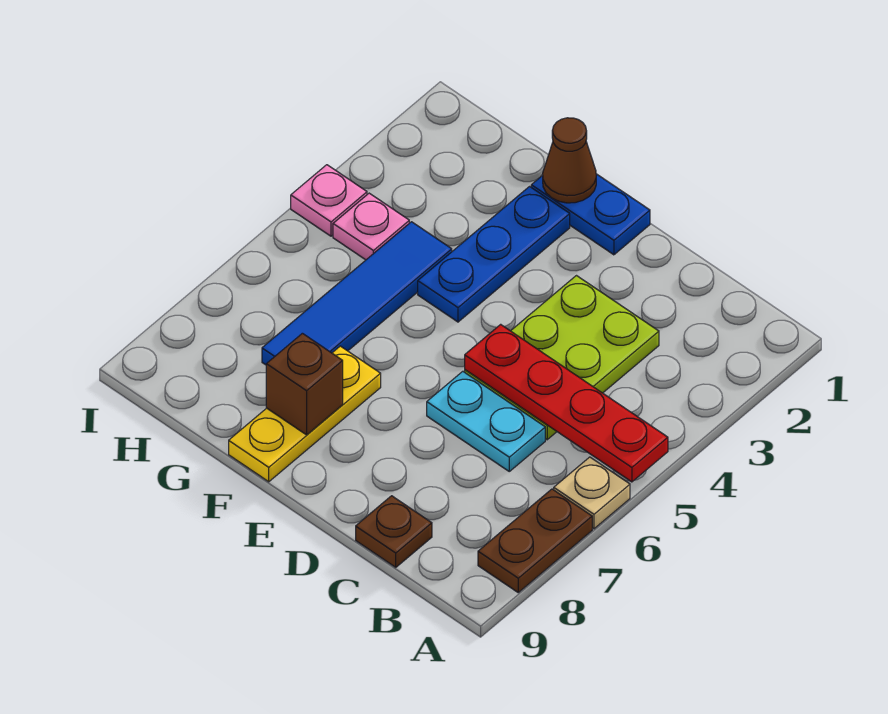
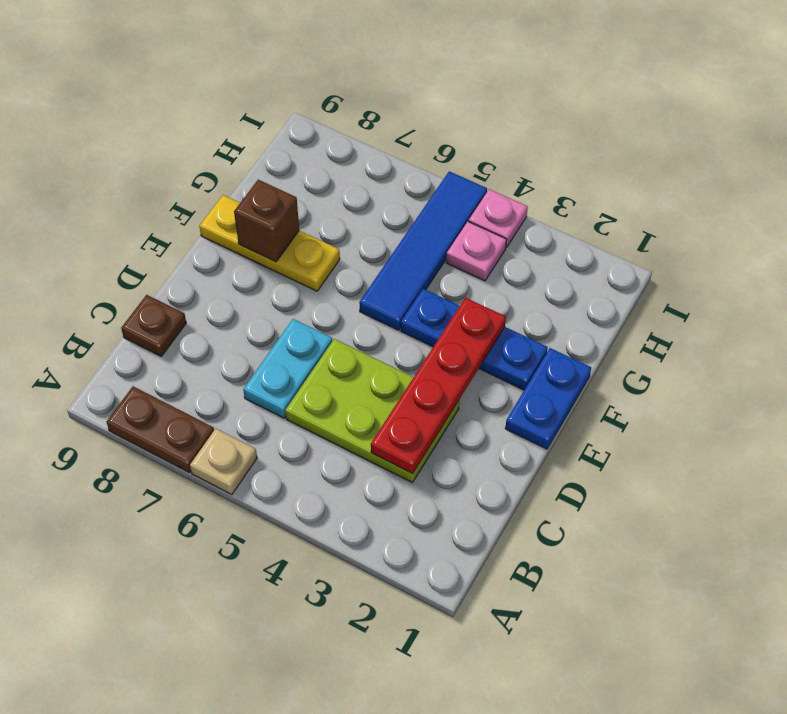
red 1x4 plate [465,324,668,482] -> red 1x4 plate moved to [371,298,506,474]
brown 1x1 cone [543,118,596,203] -> none
blue 1x4 tile [262,222,452,365] -> blue 1x4 tile turned to [359,171,487,330]

